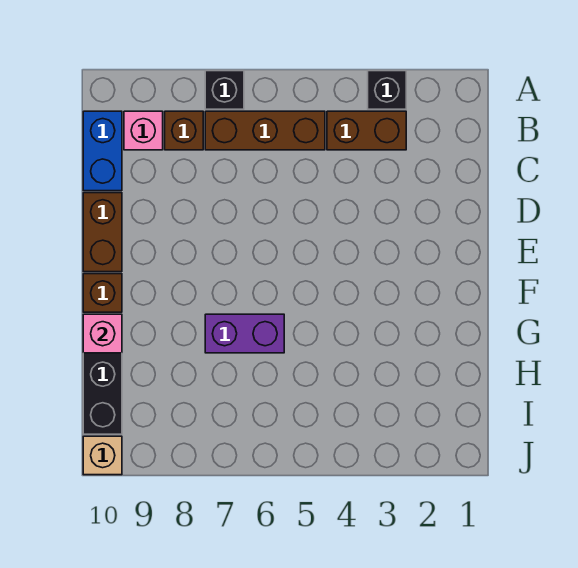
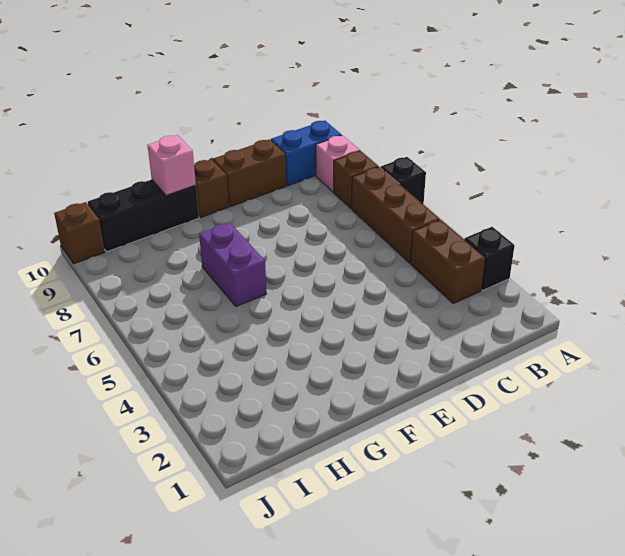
tan 1x1 brick [83,436,122,475] -> brown 1x1 brick [54,202,105,264]

